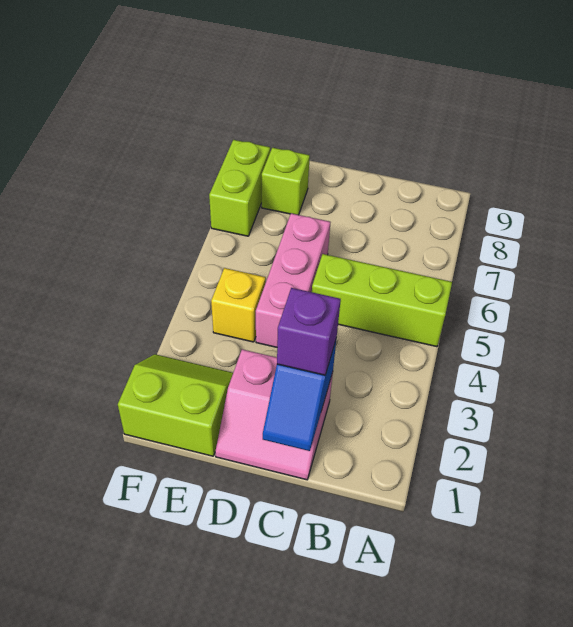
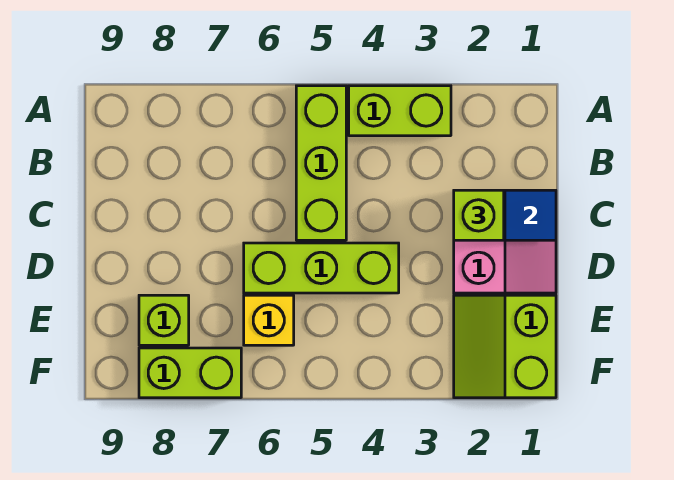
none -> lime 1x2 brick [349,86,451,136]
purple 1x1 brick [277,288,341,375] -> lime 1x1 brick [454,190,504,240]
pink 1x3 brick [256,213,330,347] -> lime 1x3 brick [244,243,399,293]
yellow 1x1 brick [211,268,266,342] -> yellow 1x1 brick moved to [244,295,294,345]

